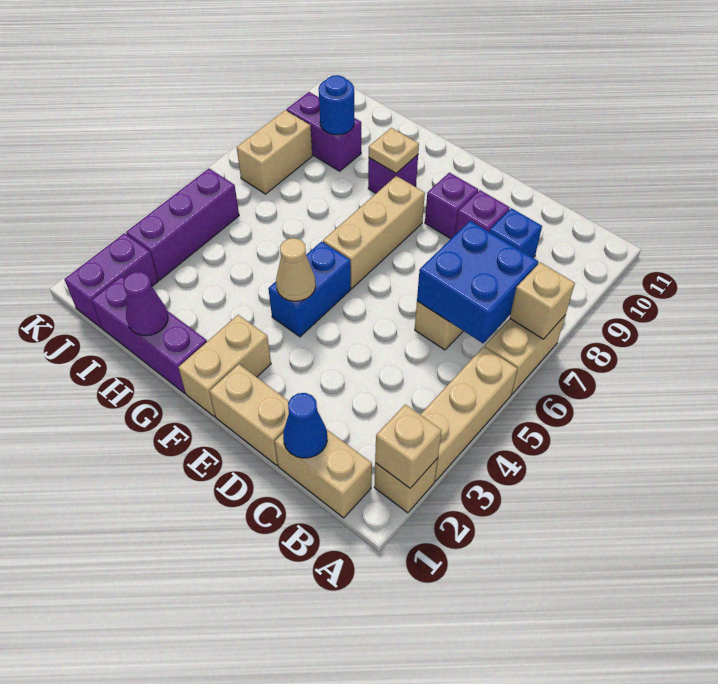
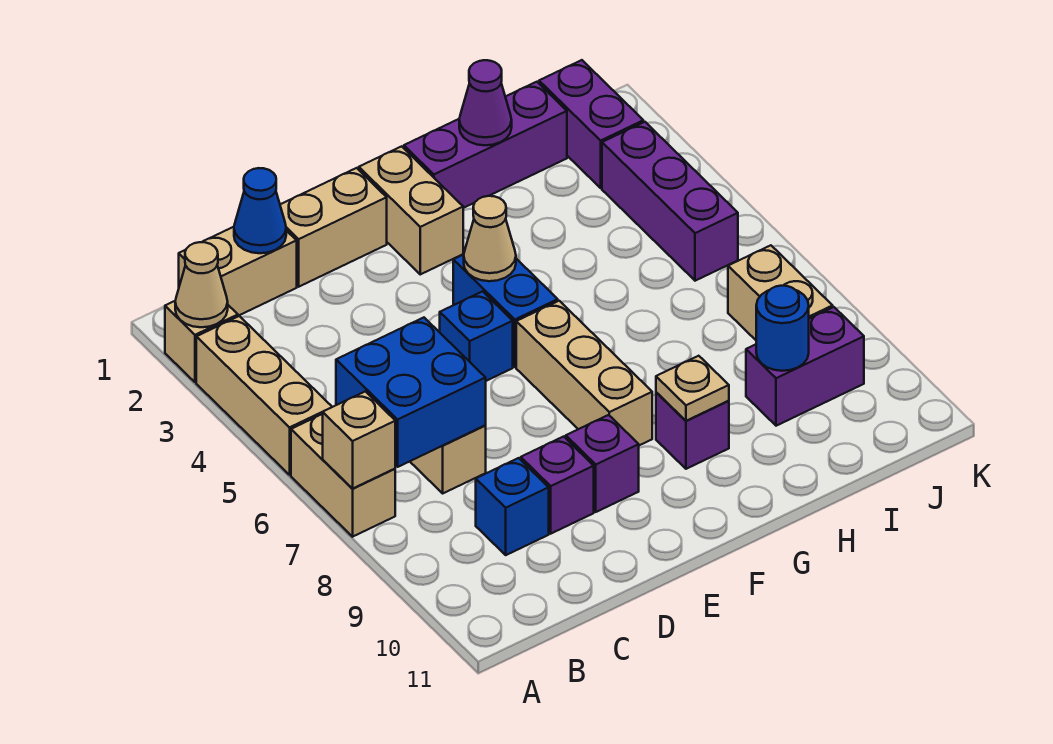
tan 1x1 brick [375,404,442,488] -> tan 1x1 cone [175,242,228,327]
none -> blue 1x1 brick [440,291,513,381]

